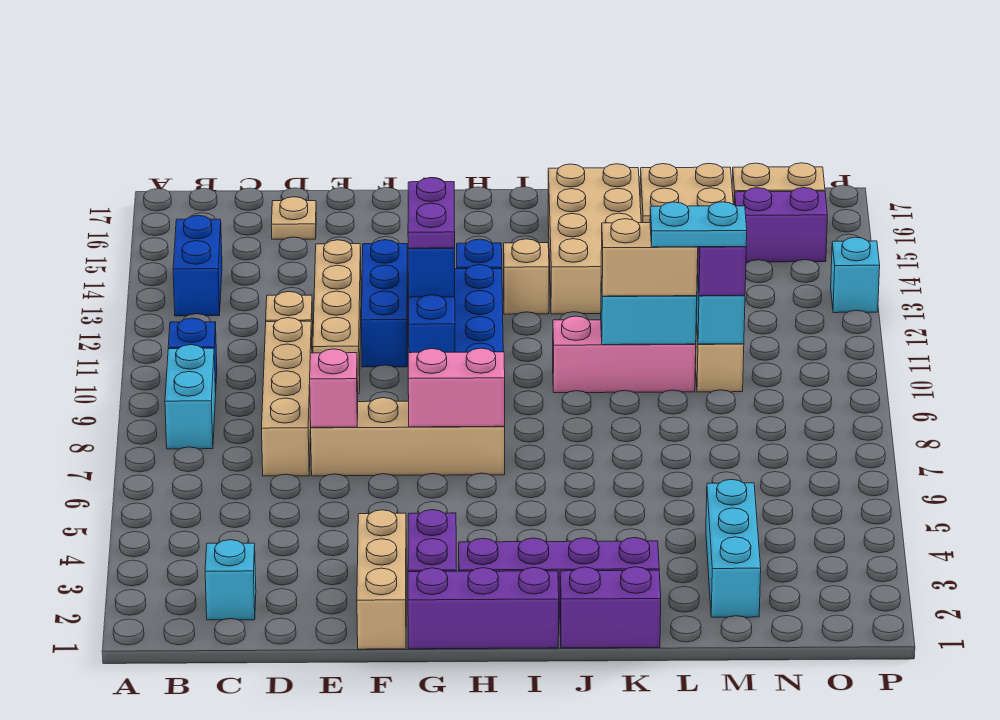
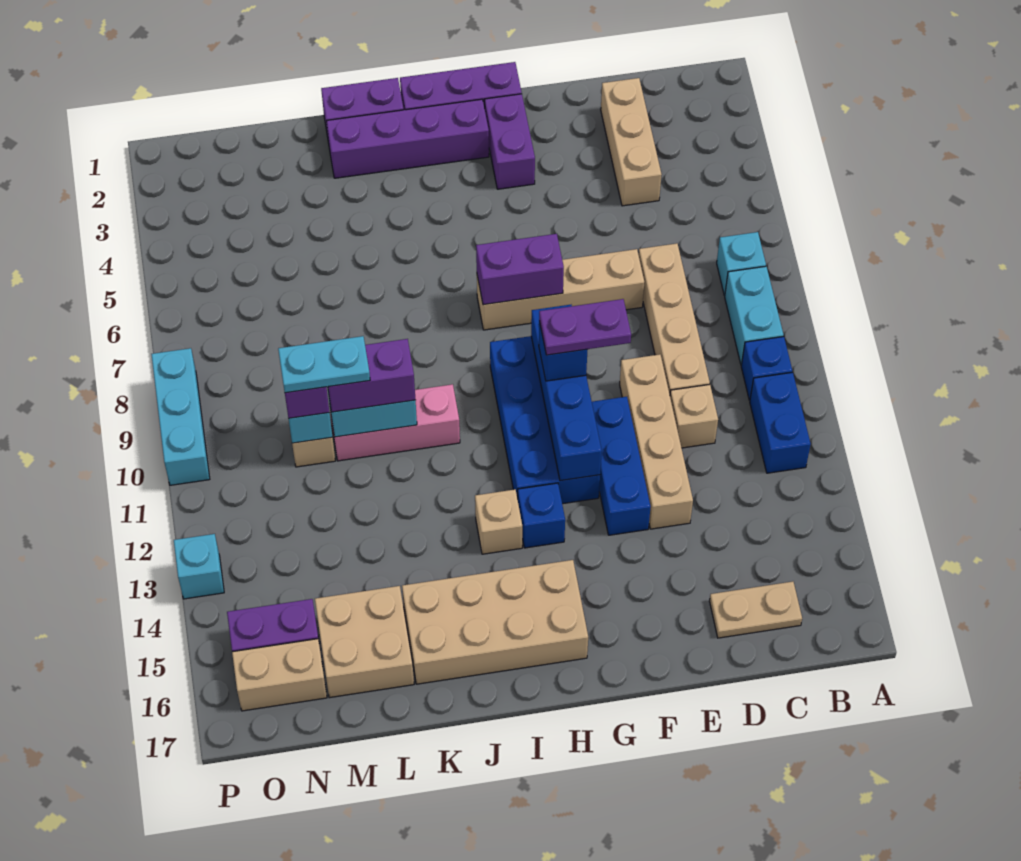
blue 1x2 brick [173,215,222,316] -> blue 1x2 brick moved to [750,372,811,473]
cyan 1x1 brick [205,540,256,620] -> cyan 1x1 brick moved to [717,232,766,296]
tan 1x1 plate [271,197,316,239] -> tan 1x2 plate [710,582,802,638]
pink 1x1 brick [310,349,358,427] -> none
tan 1x3 brick [357,510,406,649] -> tan 1x3 brick moved to [601,78,662,206]
pink 1x2 brick [408,348,505,427] -> purple 1x2 brick [476,234,564,305]
purple 1x2 plate [408,178,455,248] -> purple 1x2 plate turned to [539,299,631,355]
tan 2x4 brick [548,164,641,314] -> tan 2x4 brick turned to [402,560,588,684]
tan 1x2 brick [601,219,698,296] -> purple 1x2 brick [328,339,415,412]
cyan 1x3 brick [706,479,761,617] -> cyan 1x3 brick moved to [151,348,210,485]

